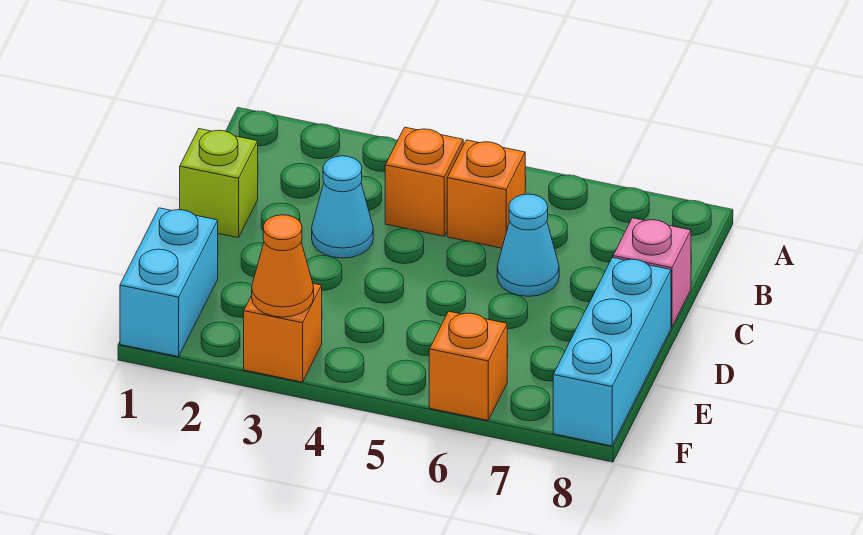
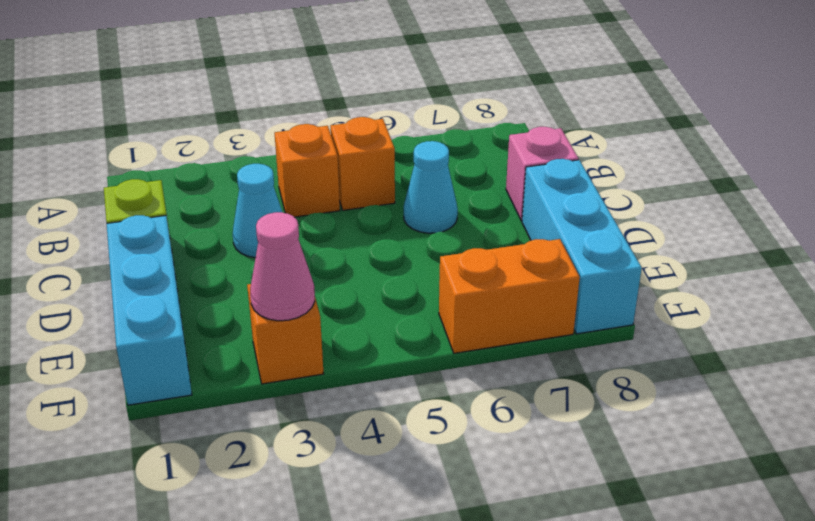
cyan 1x2 brick [120,208,218,357] -> cyan 1x3 brick [107,215,192,405]
orange 1x1 cone [252,215,314,317] -> pink 1x1 cone [250,212,315,321]
orange 1x1 brick [429,311,507,420] -> orange 1x2 brick [439,239,580,353]

